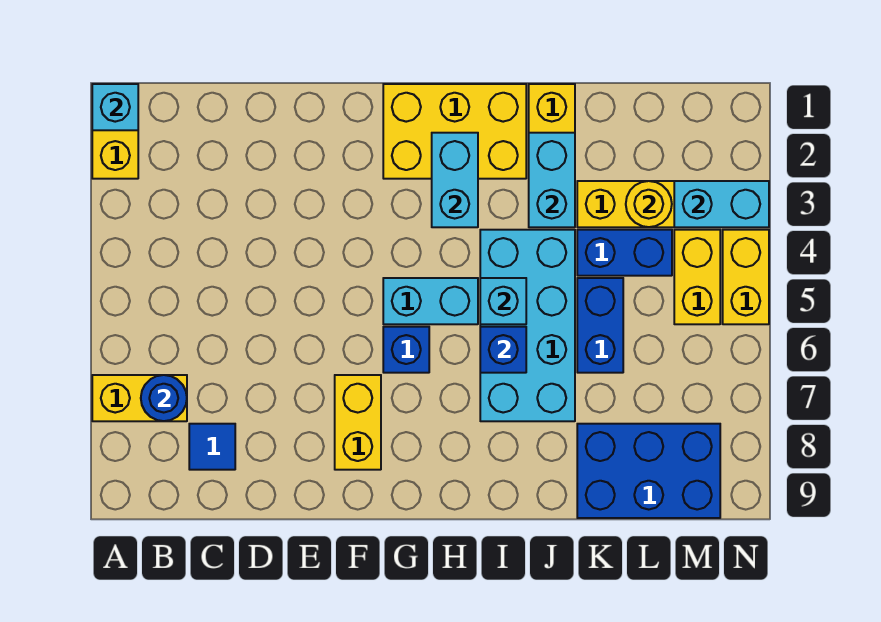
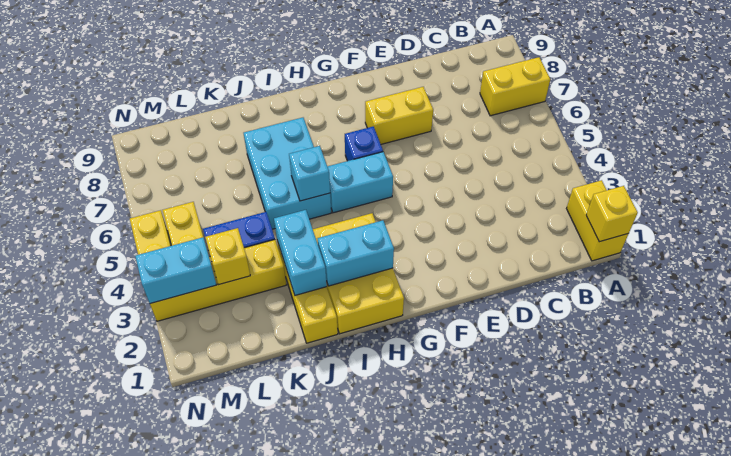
cyan 1x1 brick [92,84,138,130] -> yellow 1x1 brick [586,186,638,242]
blue 1x1 round brick [141,375,187,421] -> none
blue 1x1 tile [189,424,235,470] -> none
yellow 1x2 brick [335,375,381,470] -> yellow 1x2 brick turned to [365,87,433,144]
yellow 2x3 brick [383,84,526,179] -> yellow 2x3 brick turned to [313,213,404,334]
cyan 1x2 brick [432,133,478,227] -> cyan 1x2 brick turned to [318,220,394,286]
cyan 2x4 brick [480,230,575,421] -> cyan 2x3 brick [244,118,331,229]
blue 1x1 brick [480,327,526,373] -> none
blue 1x2 brick [577,278,623,373] -> none
blue 2x3 brick [577,424,720,518] -> none
yellow 1x1 round brick [626,181,672,227] -> yellow 1x1 brick [205,228,250,285]

